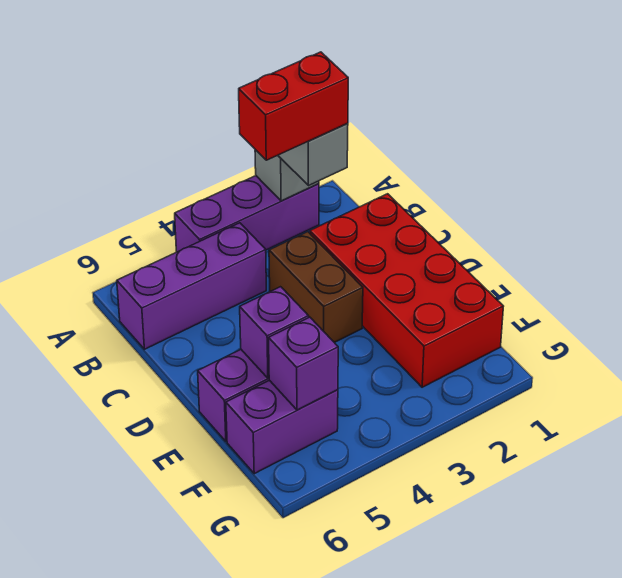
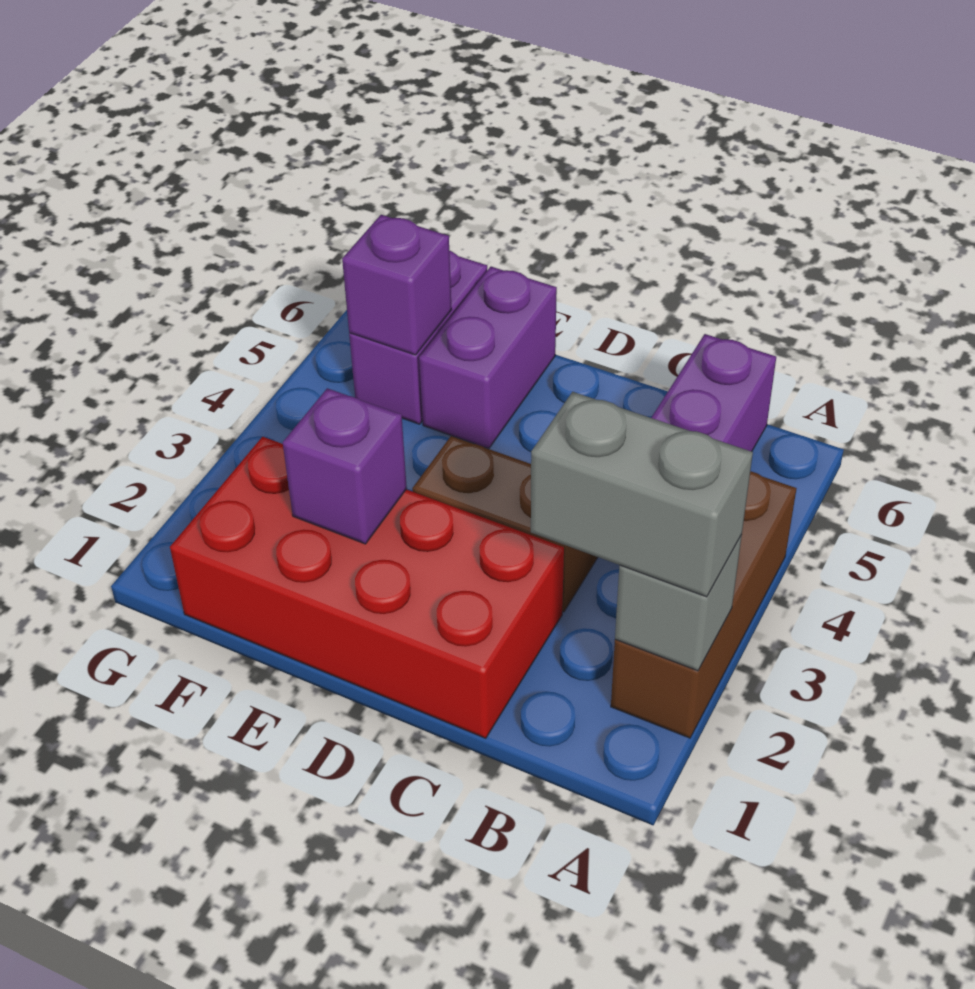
purple 1x3 brick [175,176,319,252] -> brown 1x3 brick [611,471,797,738]
red 1x2 brick [239,52,348,160] -> none
purple 1x1 brick [240,287,309,378] -> purple 1x1 brick moved to [283,388,407,544]

